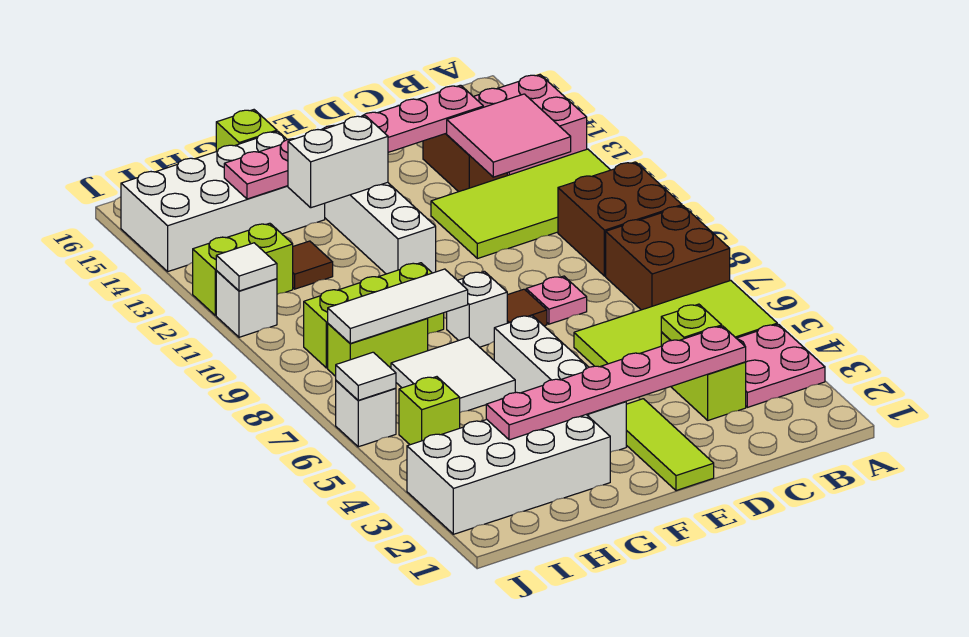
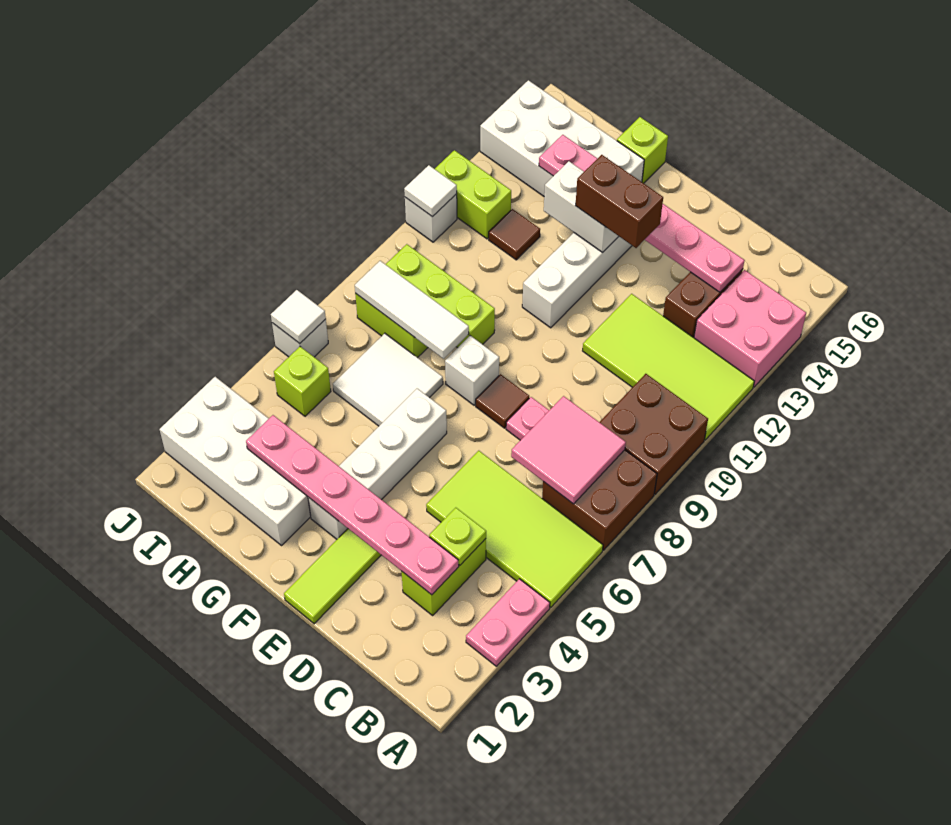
pink 2x2 plate [736,324,825,407] -> pink 1x2 plate [466,579,550,666]
pink 2x2 tile [447,94,571,177] -> pink 2x2 tile moved to [511,396,626,504]
none -> brown 1x2 brick [575,155,663,248]

